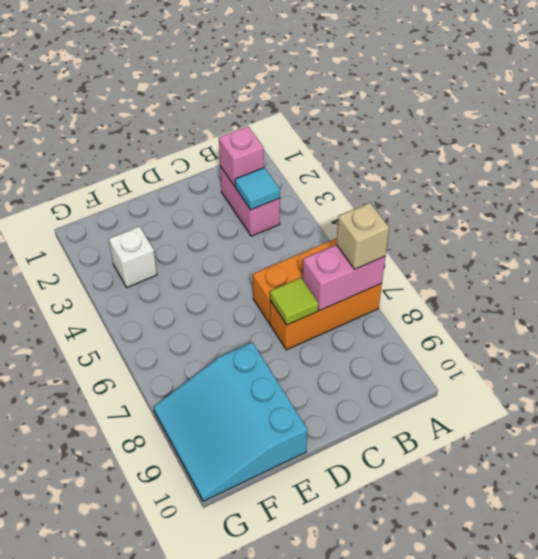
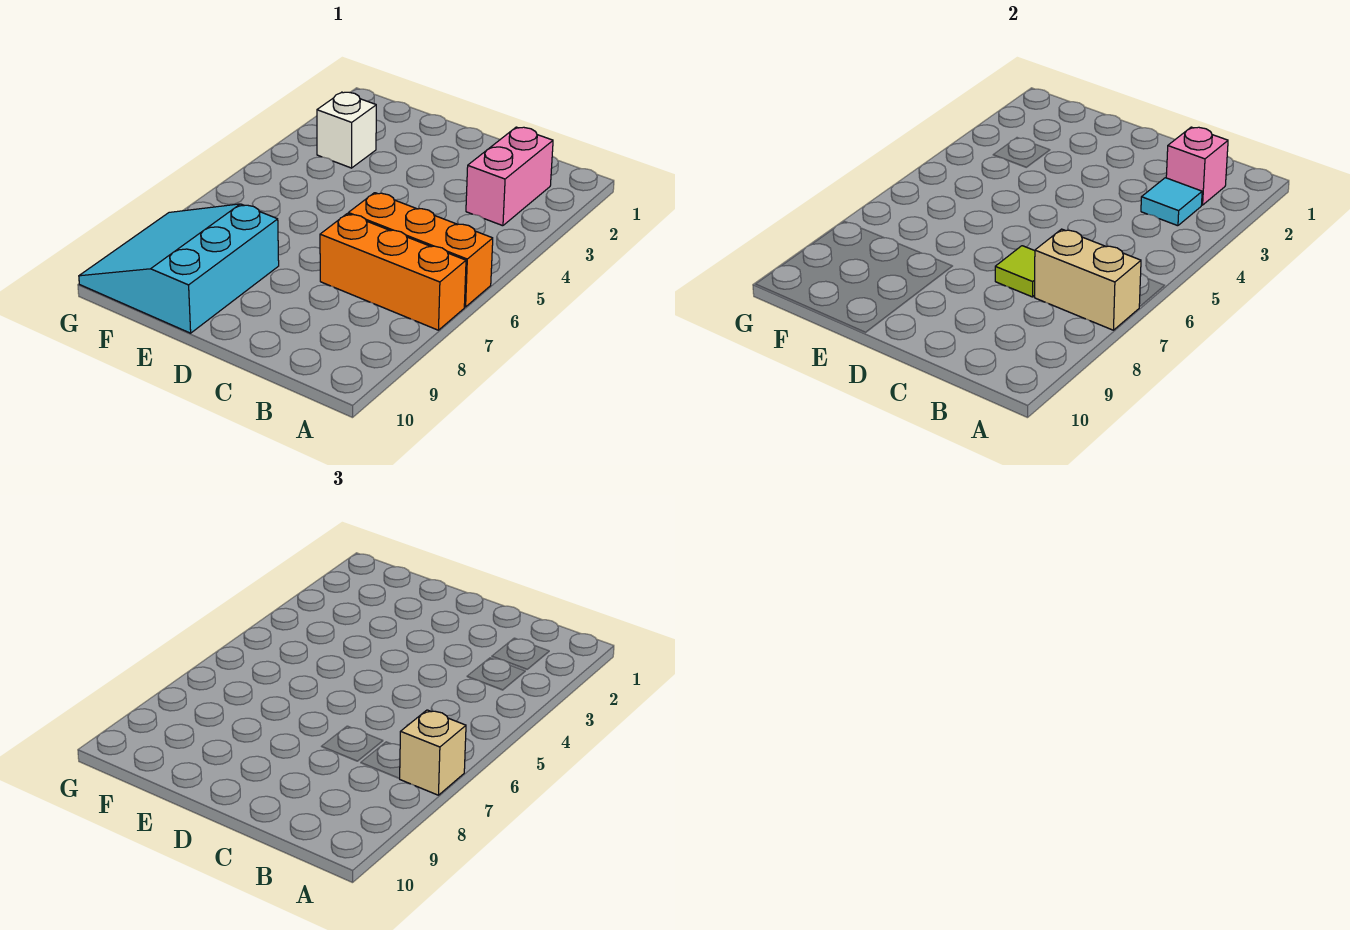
pink 1x2 brick [303,245,385,310] -> tan 1x2 brick [1035,229,1141,330]

